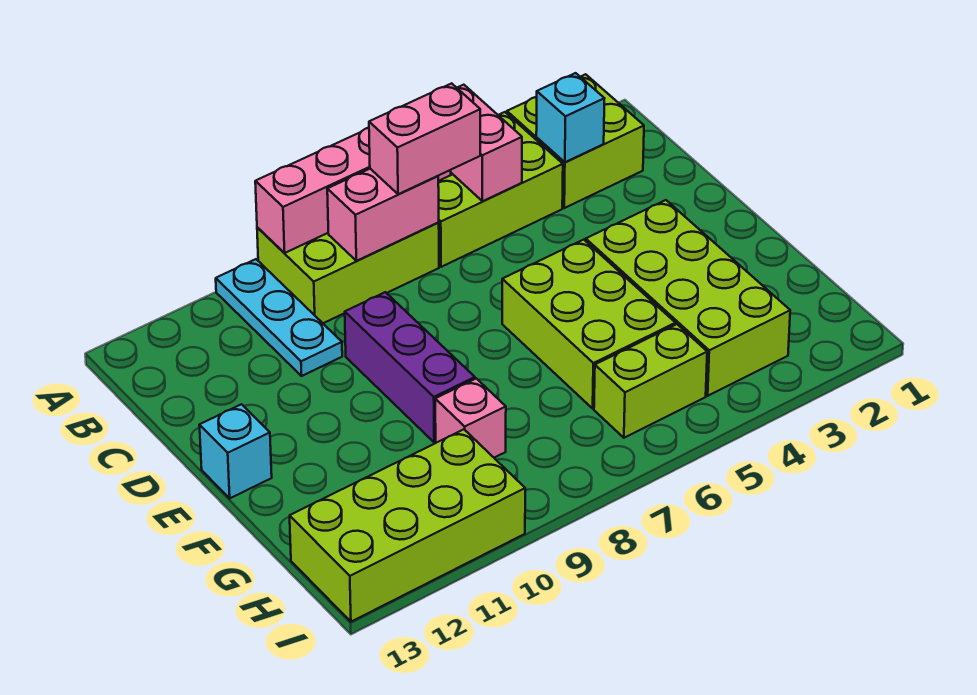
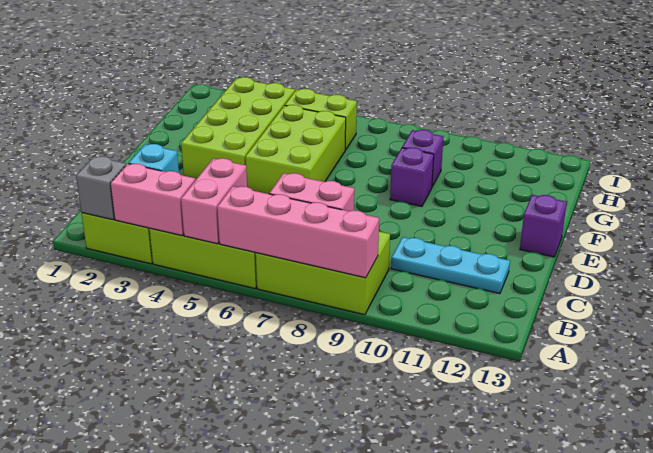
none -> grey 1x1 brick [76,156,126,220]
cyan 1x3 plate [216,259,342,376] -> cyan 1x3 plate turned to [391,237,510,294]
pink 1x2 brick [369,83,480,194] -> pink 1x2 brick moved to [110,164,195,236]
purple 1x3 brick [345,292,475,442] -> purple 1x1 brick [390,148,434,206]
cyan 1x1 brick [200,404,272,498] -> purple 1x1 brick [520,195,567,257]
pink 1x1 brick [435,379,506,458] -> purple 1x1 brick [402,130,444,187]
lime 2x4 brick [290,429,525,622] -> none

